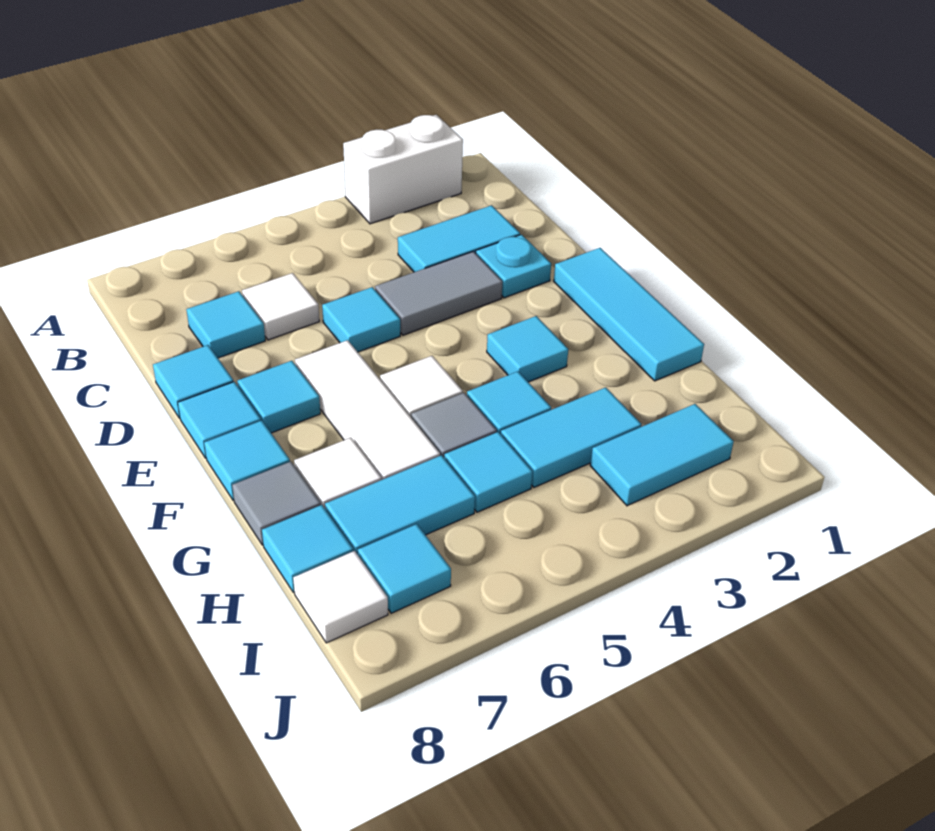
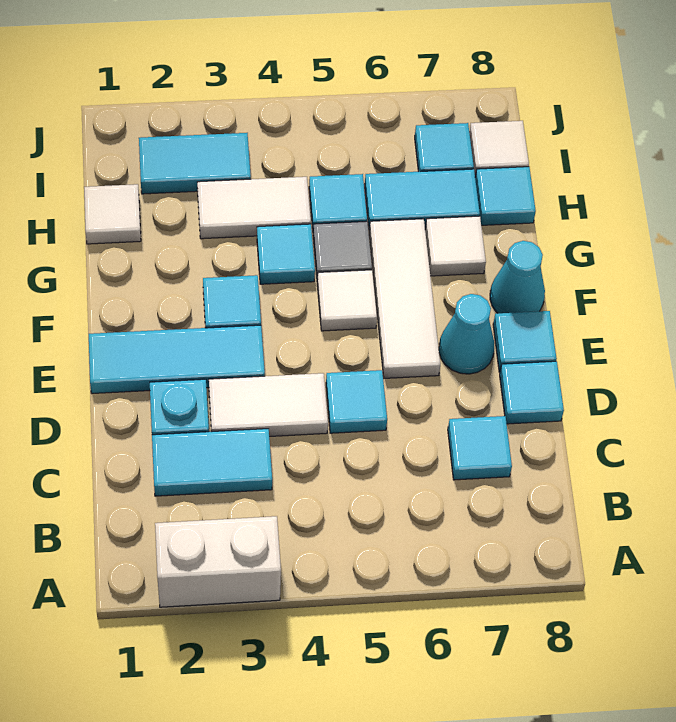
white 1x1 tile [242,273,319,340] -> white 1x1 tile moved to [84,184,141,244]
grey 1x2 tile [375,251,503,335] -> white 1x2 tile [209,373,328,437]
cyan 1x3 tile [554,248,704,381] -> cyan 1x3 tile turned to [89,325,265,394]
cyan 1x1 tile [237,361,320,433] -> cyan 1x1 cone [439,294,494,374]
cyan 1x1 tile [204,421,290,500] -> cyan 1x1 cone [490,241,545,313]
grey 1x1 tile [232,462,321,545] -> none
cyan 1x2 tile [501,387,642,487] -> white 1x2 tile [197,177,311,239]

